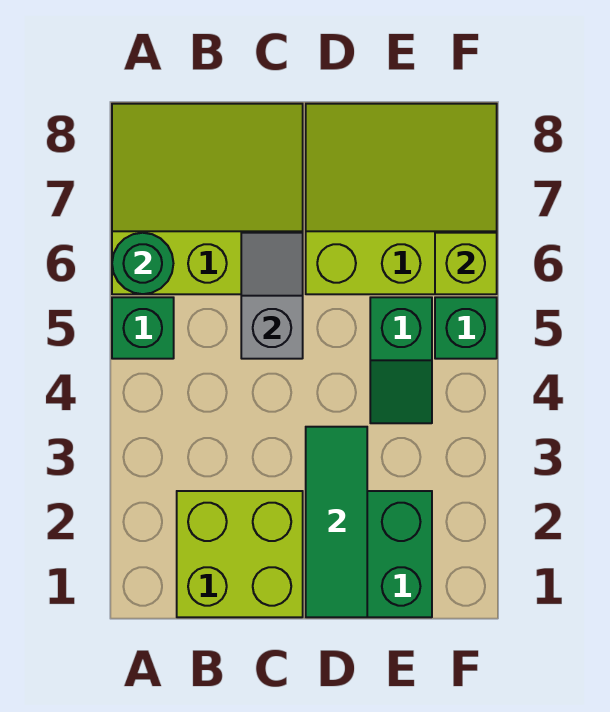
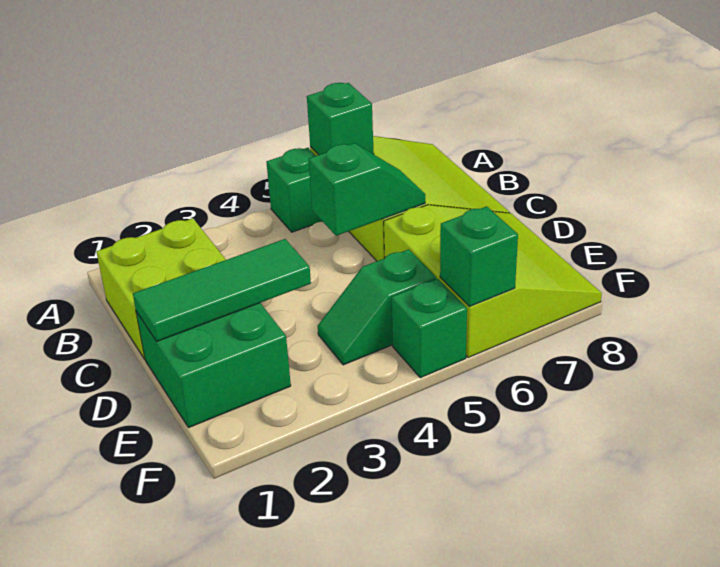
green 1x1 round brick [112,233,173,294] -> green 1x1 brick [307,83,374,155]
grey 1x2 slope [241,233,303,359] -> green 1x2 slope [309,143,425,236]
lime 1x1 brick [435,233,497,294] -> green 1x1 brick [440,206,518,307]

